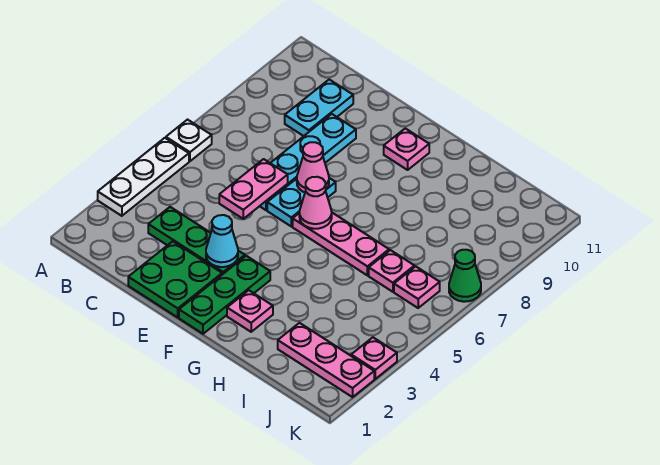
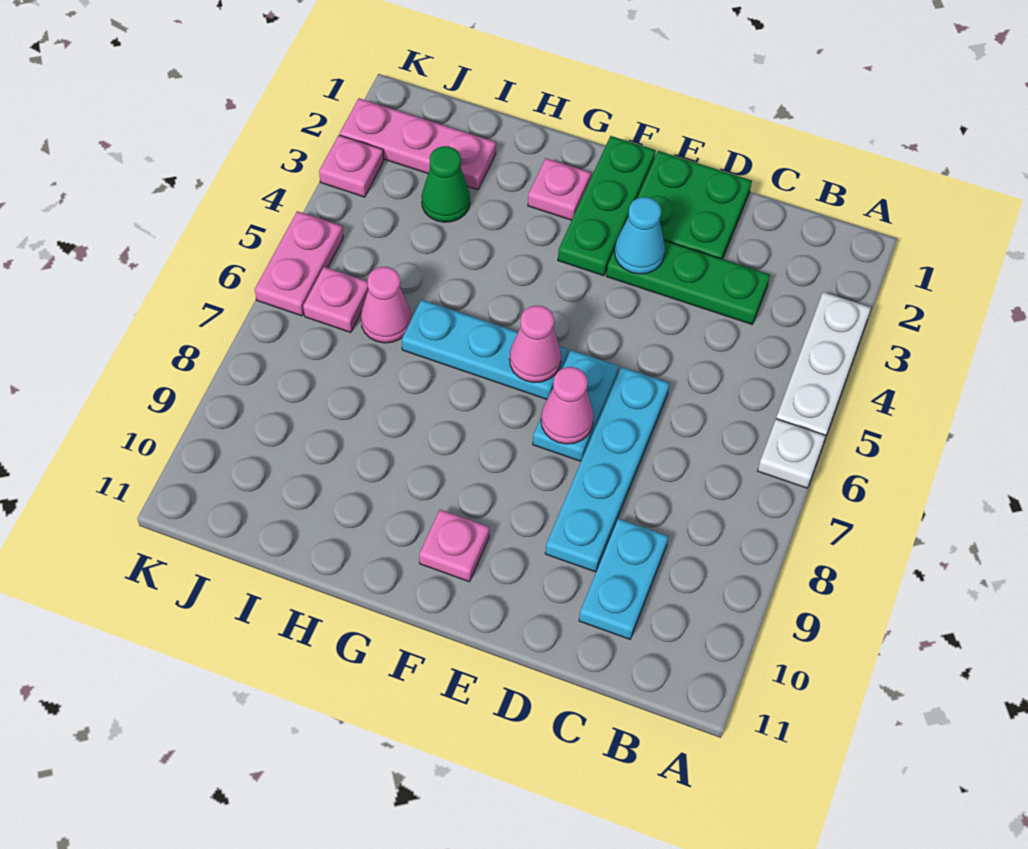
pink 1x2 plate [219,159,288,219] -> pink 1x2 plate moved to [255,211,343,316]
pink 1x3 plate [293,213,389,275] -> cyan 1x3 plate [402,300,568,399]
pink 1x1 plate [369,250,414,292] -> pink 1x1 cone [361,267,411,343]
green 1x1 cone [449,250,481,302] -> green 1x1 cone moved to [421,146,470,222]

